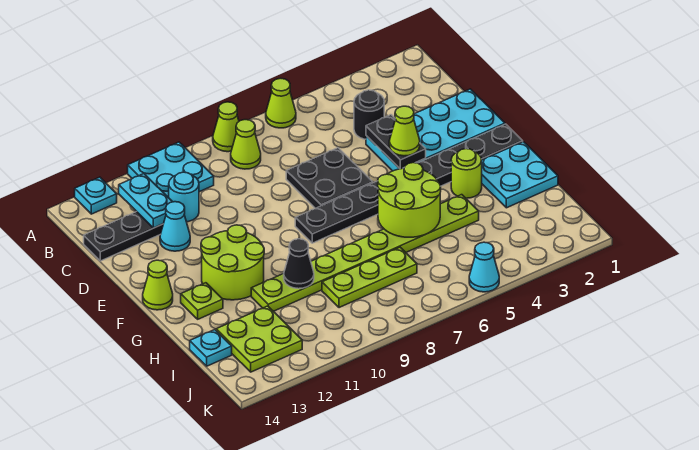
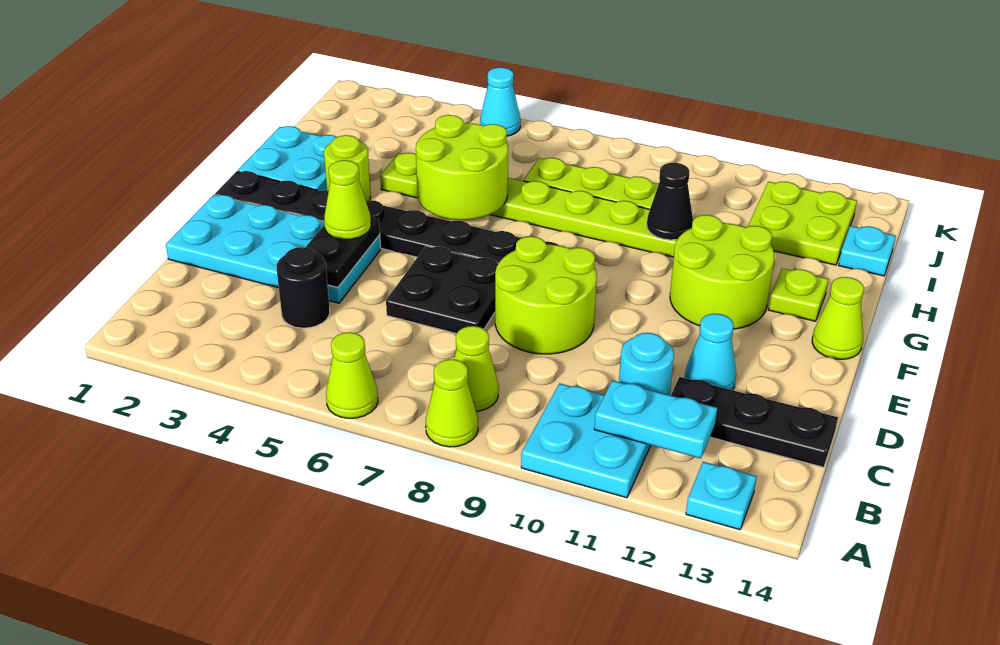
cyan 1x2 plate [119,174,172,228] -> cyan 1x2 plate turned to [594,381,717,458]
none -> lime 2x2 round brick [495,236,597,354]

